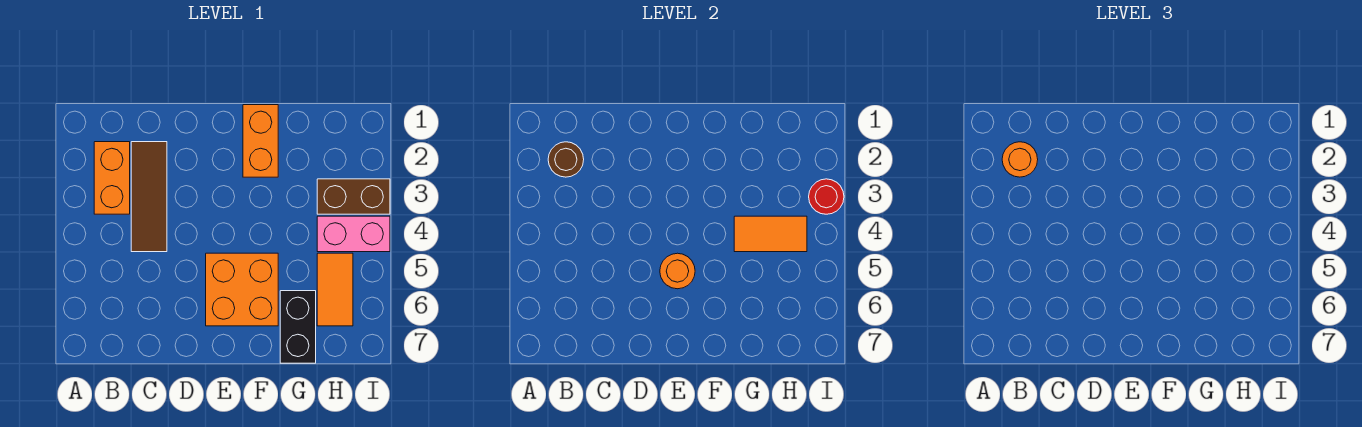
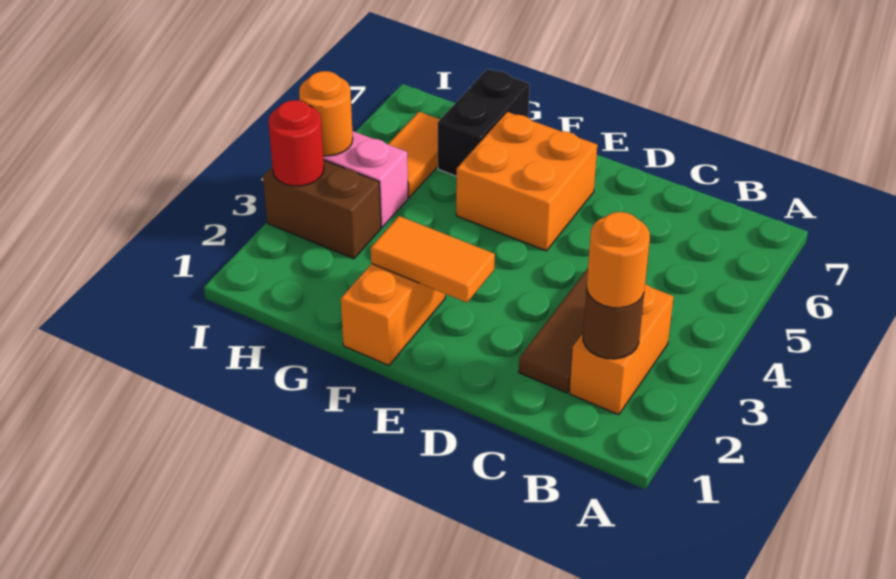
orange 1x1 round brick [660,253,695,289] -> orange 1x1 round brick moved to [299,71,353,156]
orange 1x2 tile [734,216,807,252] -> orange 1x2 tile moved to [371,216,495,302]

